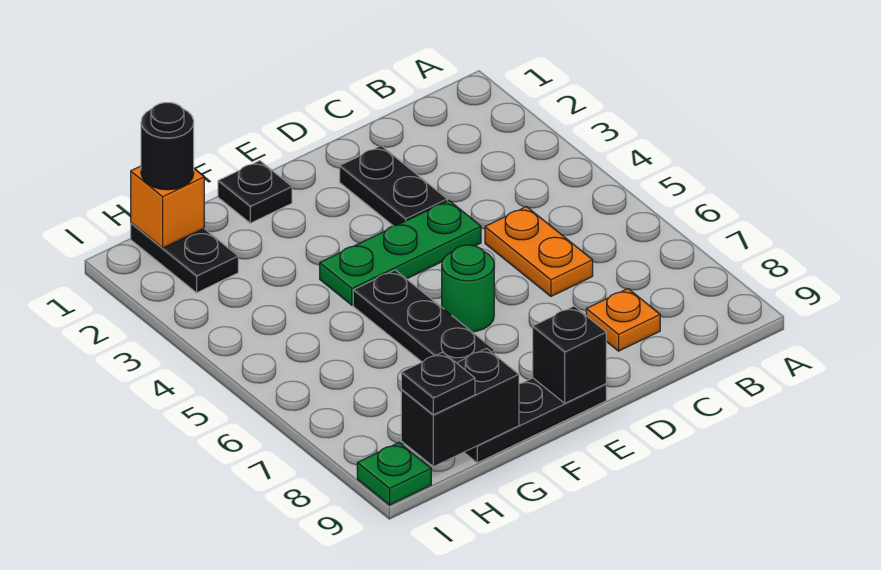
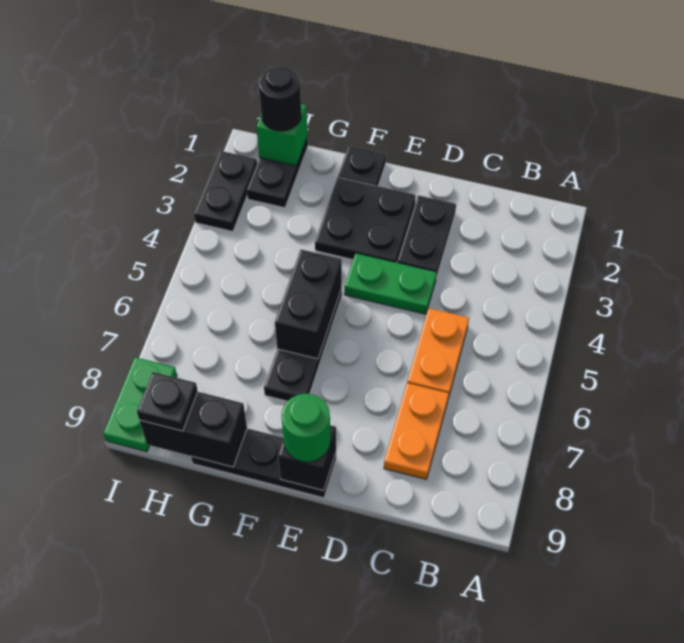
orange 1x1 plate [586,289,660,351] -> orange 1x2 plate [384,383,449,480]
green 1x3 plate [320,200,481,305] -> green 1x2 plate [344,253,437,314]
none -> black 2x2 plate [315,177,416,262]
green 1x1 round brick [442,245,494,332] -> green 1x1 round brick moved to [281,394,330,462]
none -> black 1x2 brick [275,249,342,359]
orange 1x1 brick [131,166,204,248] -> green 1x1 brick [256,104,308,166]
none -> black 1x2 plate [194,151,257,232]
green 1x1 plate [357,443,431,505] -> green 1x2 plate [103,357,177,452]

